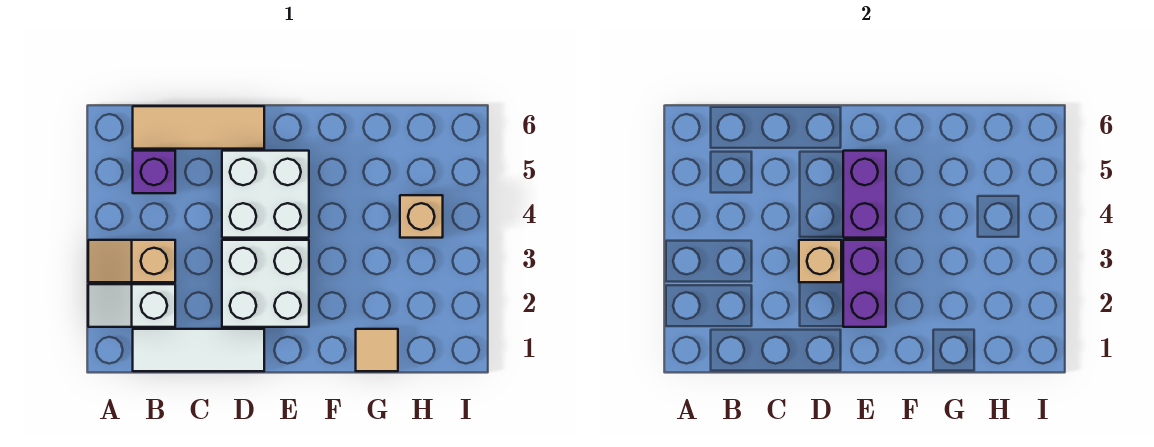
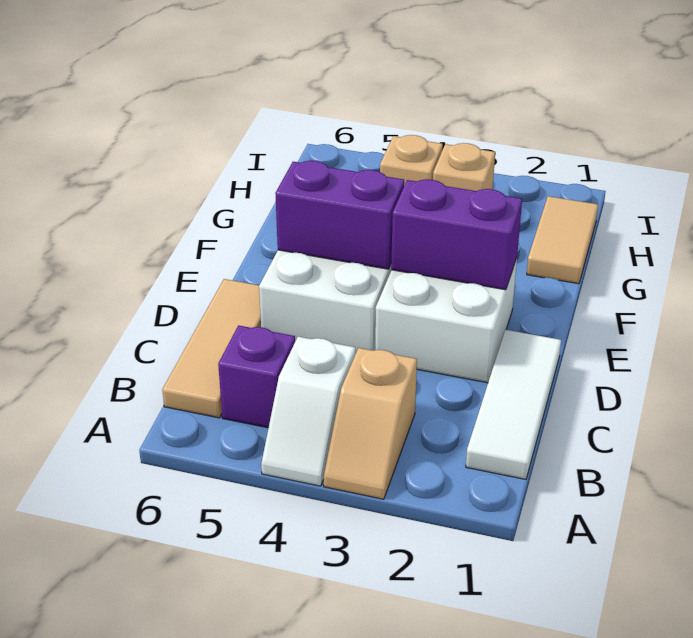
white 1x2 slope [88,284,175,327] -> white 1x2 slope moved to [261,337,355,486]
tan 1x1 brick [799,240,841,282] -> tan 1x1 brick moved to [433,143,495,191]
tan 1x1 tile [356,329,398,371] -> tan 1x2 tile [527,196,598,284]

